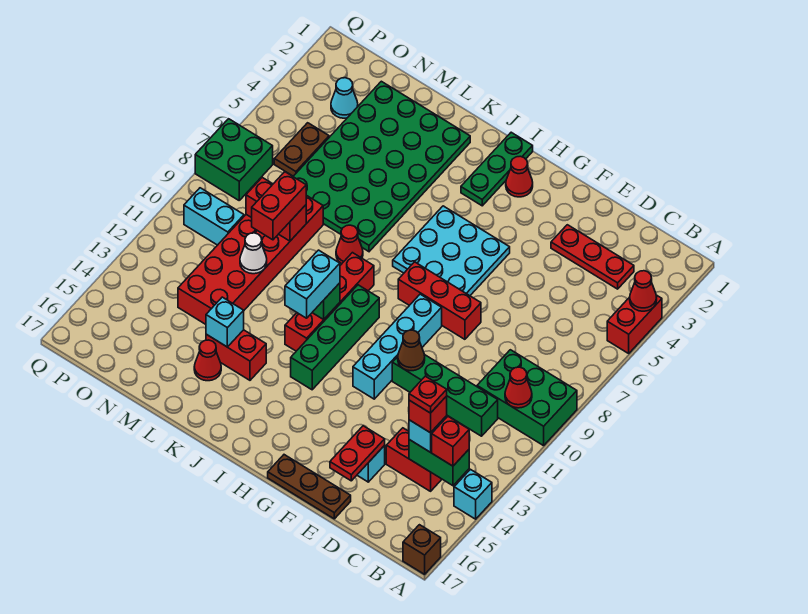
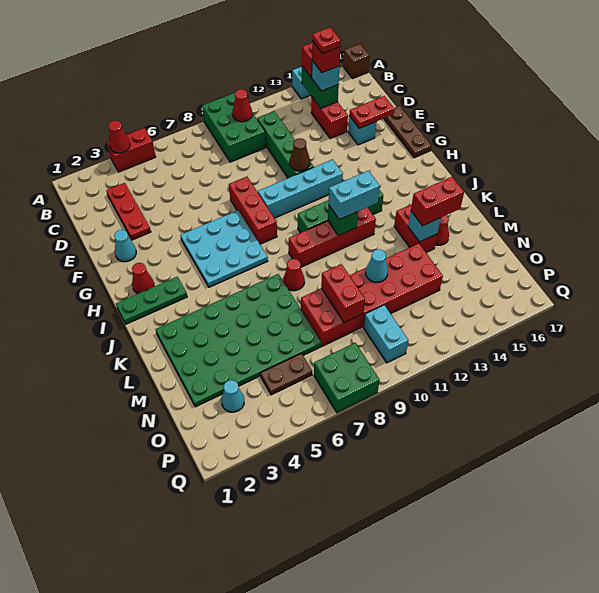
none -> cyan 1x1 cone [114,230,136,262]
red 1x2 brick [252,172,306,240] -> red 1x2 brick moved to [411,177,464,226]
white 1x1 cone [240,233,267,274] -> cyan 1x1 cone [366,249,388,282]

